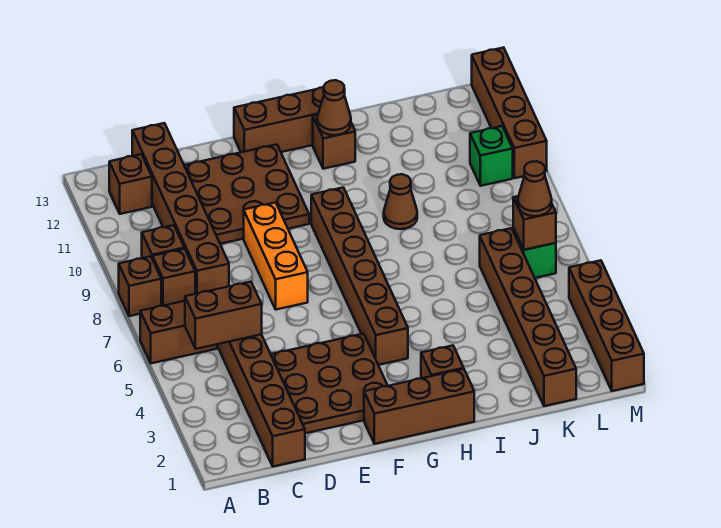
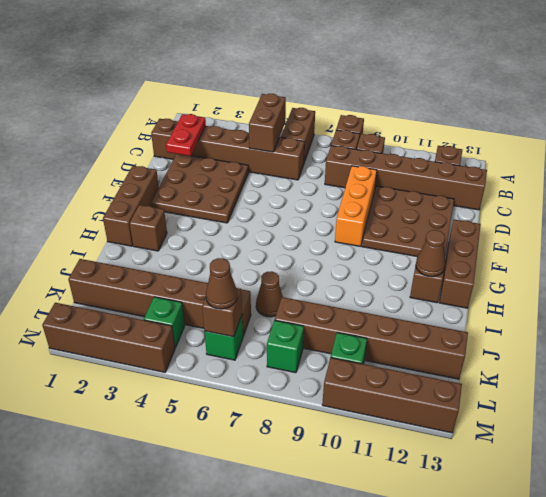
none -> red 1x2 plate [166,114,206,156]
orange 1x3 brick [244,203,308,310] -> orange 1x3 brick turned to [335,166,377,246]
brown 1x6 brick [311,187,408,365] -> brown 1x6 brick moved to [275,297,468,379]
brown 1x1 cone [384,174,417,229] -> brown 1x1 cone moved to [256,271,283,317]
none -> green 1x1 brick [144,297,185,348]
none -> green 1x1 brick [267,320,304,373]

